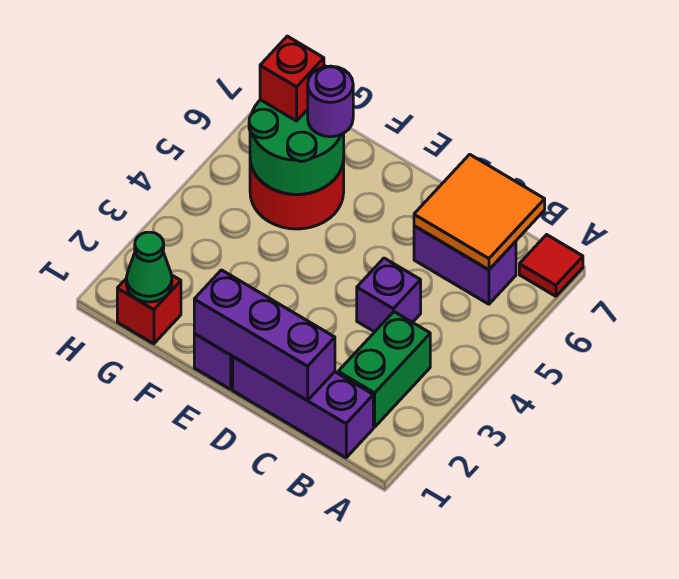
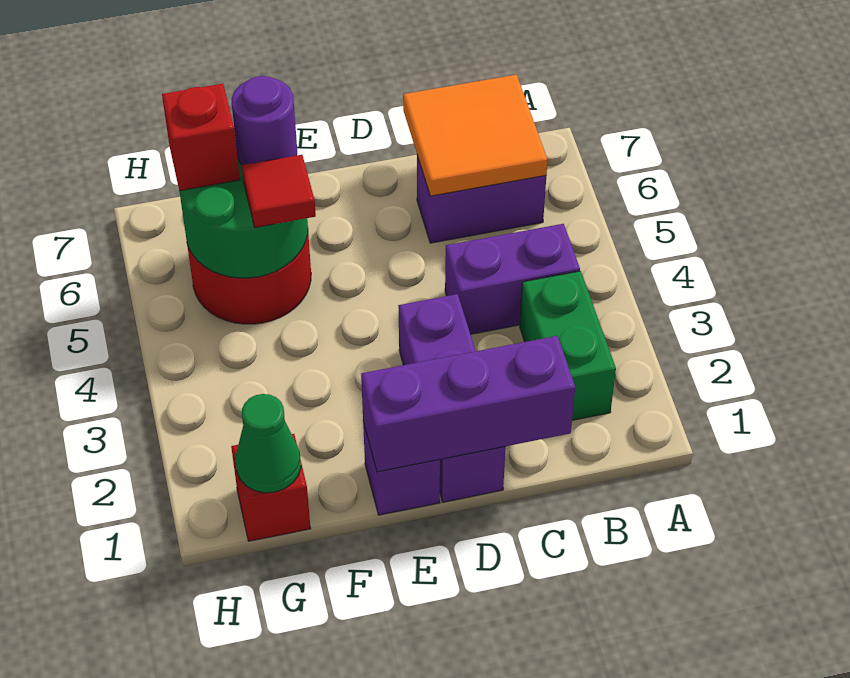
red 1x1 tile [519,235,583,296] -> red 1x1 tile moved to [242,155,316,227]
purple 1x3 brick [233,357,373,458] -> purple 1x3 brick turned to [398,294,506,502]
purple 1x1 brick [357,258,421,332] -> purple 1x2 brick [445,224,580,334]

